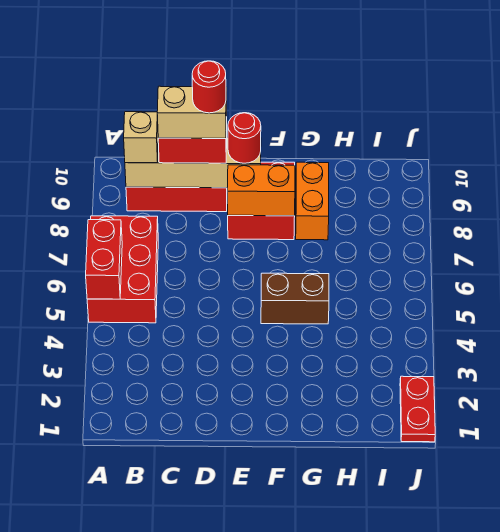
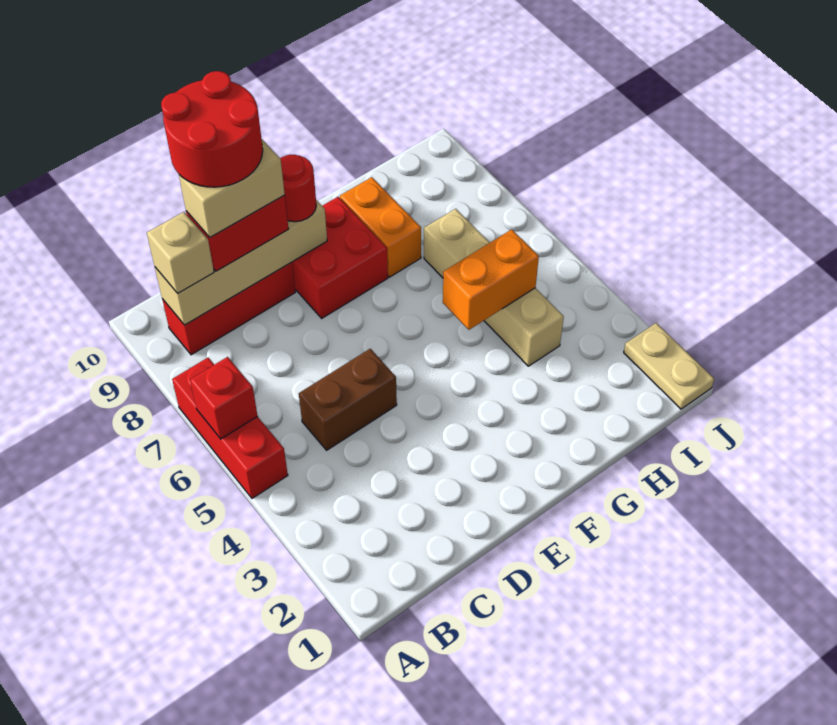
red 2x3 brick [87,216,158,323] -> red 1x3 brick [172,358,288,498]
red 1x2 brick [86,220,122,299] -> red 1x1 brick [190,357,257,439]
red 1x1 round brick [192,61,226,113] -> red 2x2 round brick [161,71,263,187]
orange 1x2 brick [227,165,295,216] -> orange 1x2 brick moved to [443,229,539,330]
brown 1x2 brick [261,273,329,324] -> brown 1x2 brick moved to [299,349,397,450]
none -> tan 1x4 brick [424,209,564,366]
red 1x2 plate [400,376,435,442] -> tan 1x2 plate [624,323,714,409]

